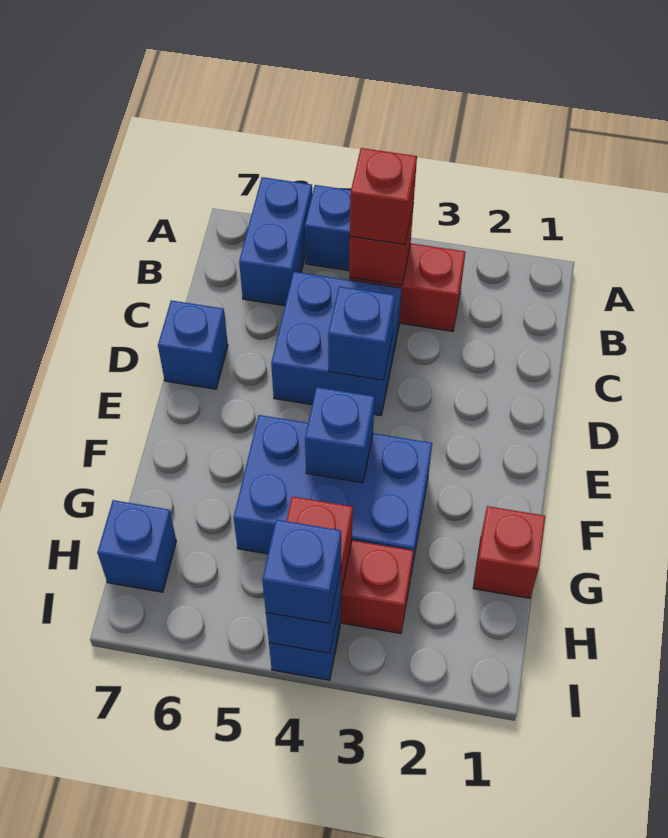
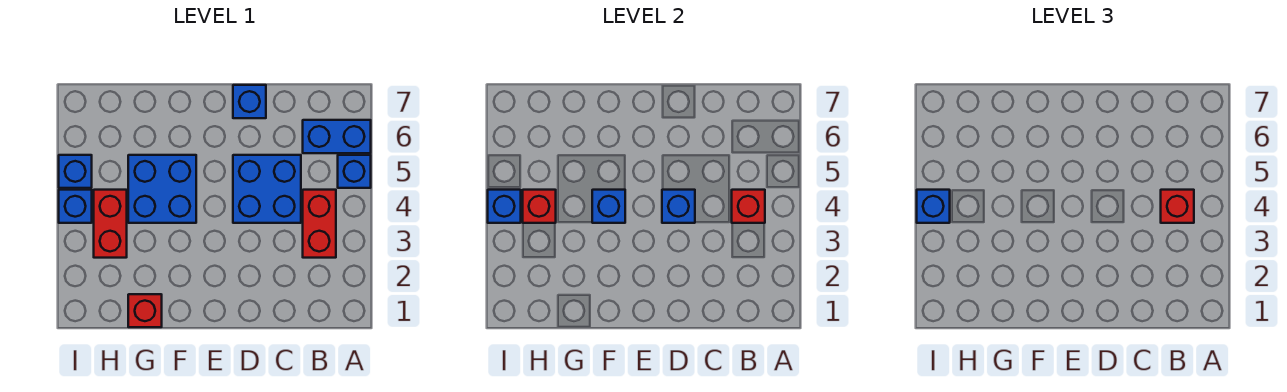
blue 2x3 brick [234,415,432,574] -> blue 2x2 brick [128,155,196,223]
blue 1x1 brick [97,500,176,592] -> blue 1x1 brick moved to [59,155,92,188]

